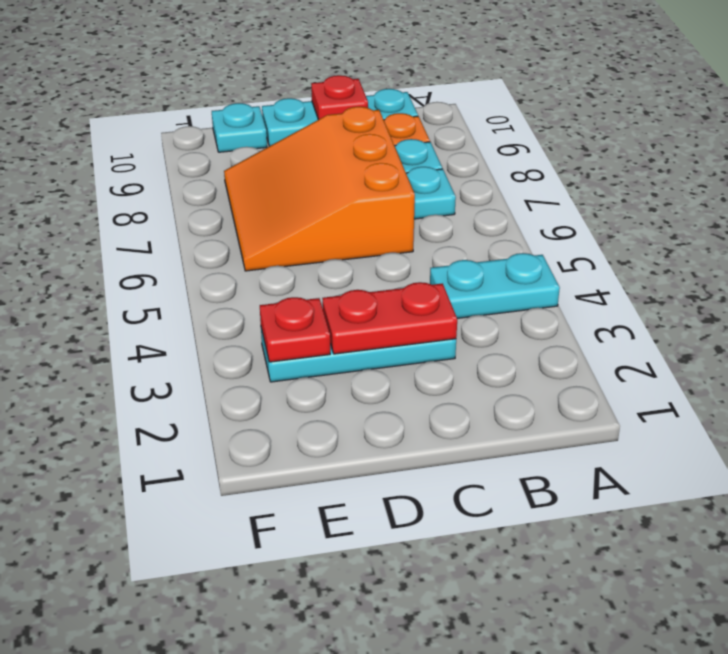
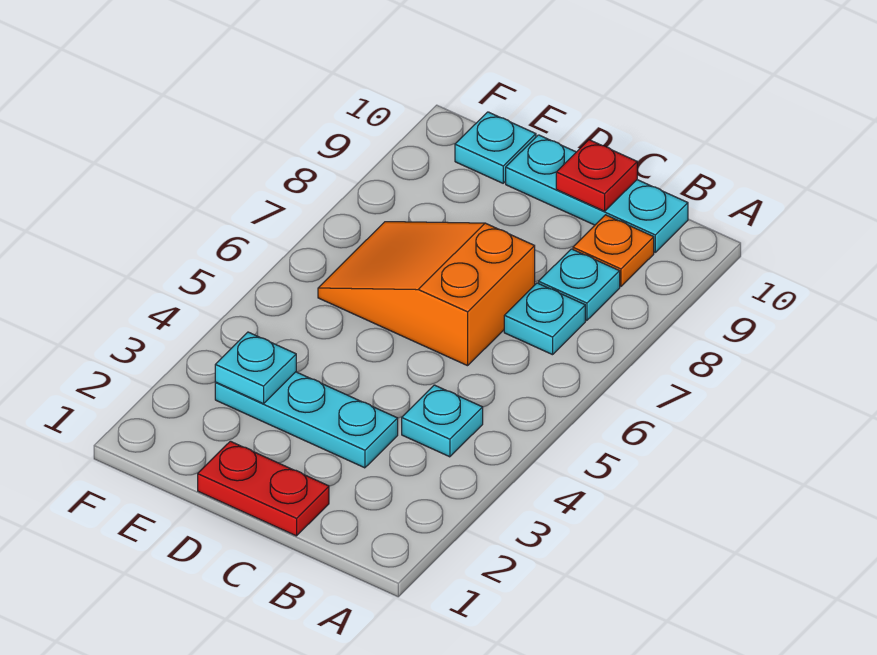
cyan 1x2 plate [430,253,560,318] -> cyan 1x1 plate [402,385,483,457]
red 1x2 plate [322,282,457,354] -> red 1x2 plate moved to [198,441,329,536]
orange 3x3 slope [224,107,415,271] -> orange 2x3 slope [318,222,535,366]
red 1x1 plate [260,297,330,362] -> cyan 1x1 plate [215,332,296,404]

